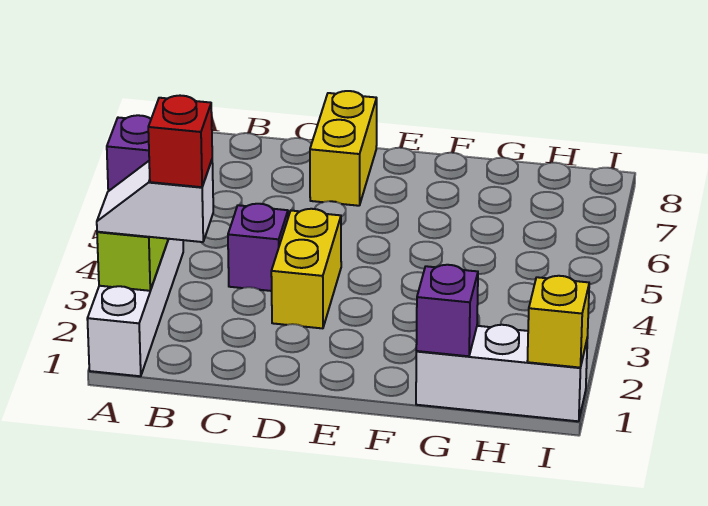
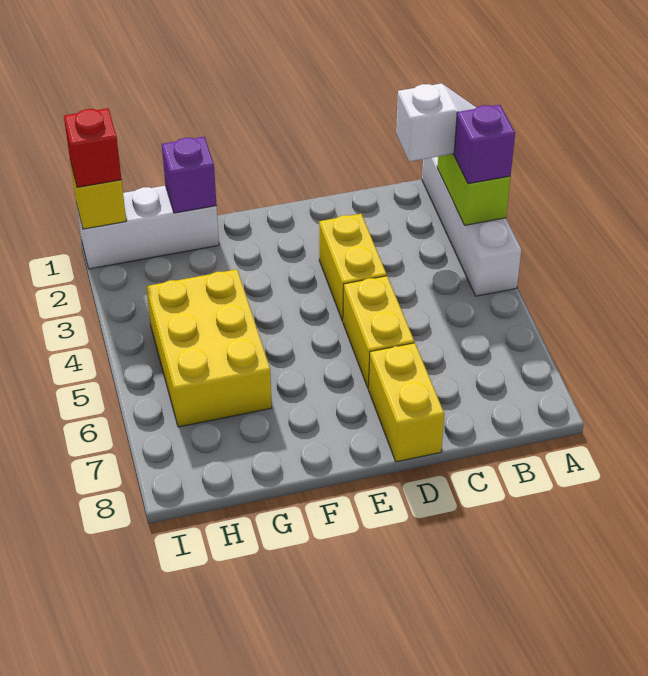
red 1x1 brick [148,96,212,187] -> red 1x1 brick moved to [64,108,122,187]
purple 1x1 brick [228,204,288,291] -> none
none -> yellow 1x2 brick [343,276,414,389]
none -> yellow 2x3 brick [146,269,272,427]

